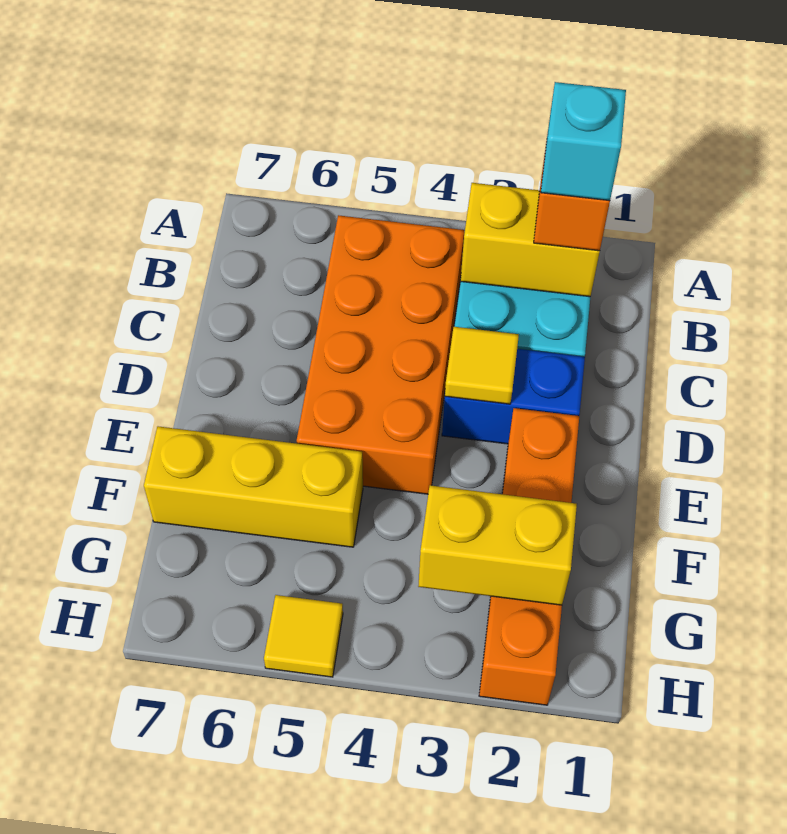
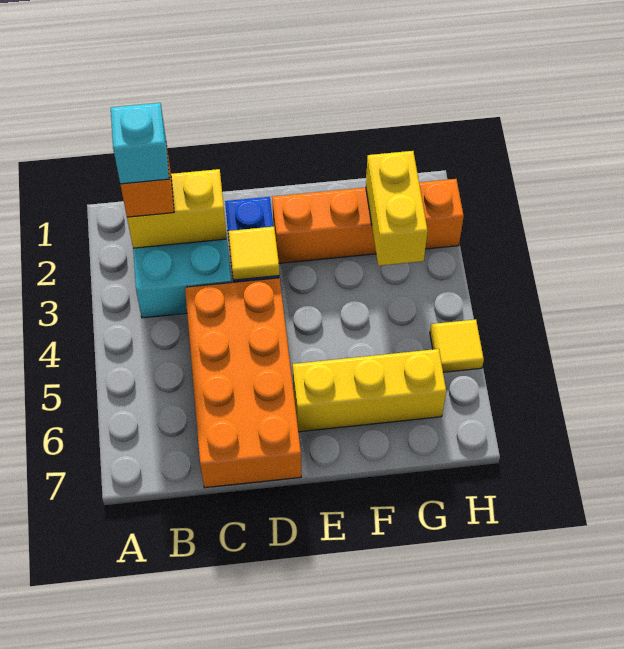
yellow 1x2 brick [461,183,600,297] -> yellow 1x2 brick turned to [127,169,227,248]
orange 2x4 brick [297,215,464,494] -> orange 2x4 brick turned to [185,278,301,488]
yellow 1x3 brick [144,426,363,547] -> yellow 1x3 brick turned to [293,349,446,432]

